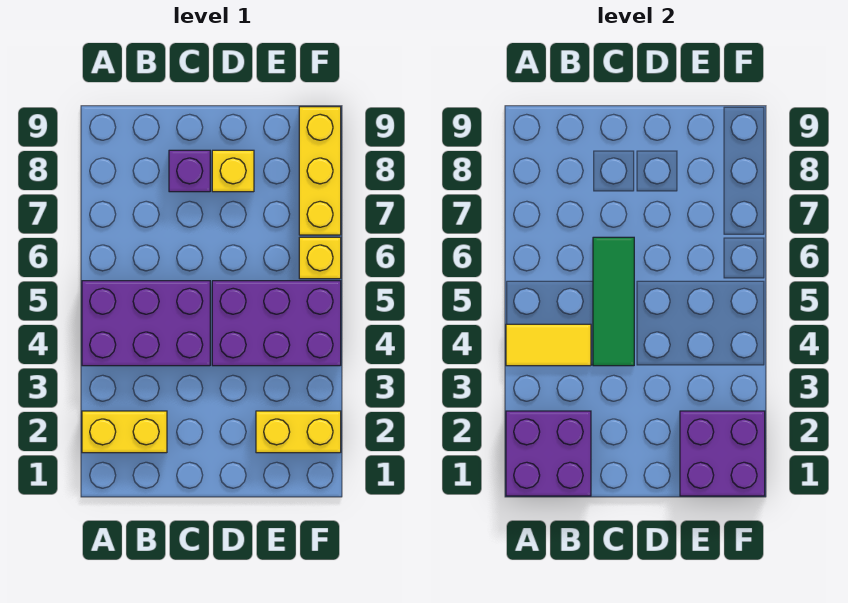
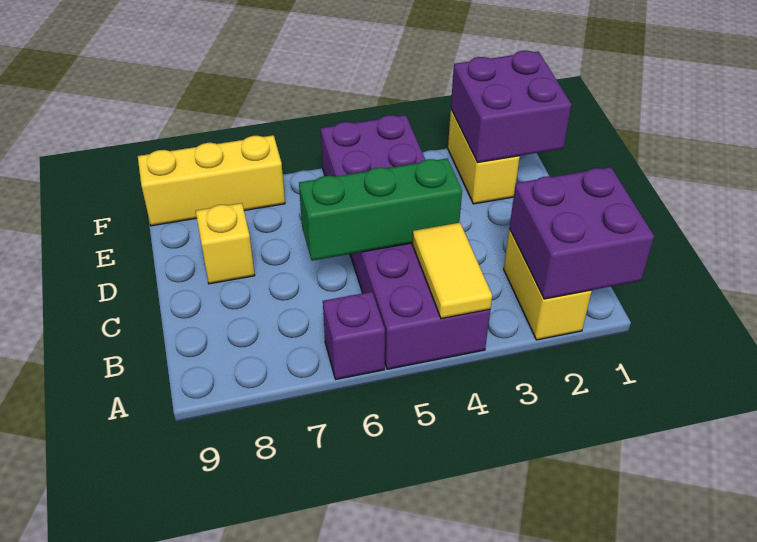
green 1x3 tile [593,237,634,366] -> green 1x3 brick [299,158,462,261]
purple 1x1 brick [169,150,210,192] -> purple 1x1 brick moved to [323,292,385,379]
yellow 1x1 brick [299,237,341,279] -> none

